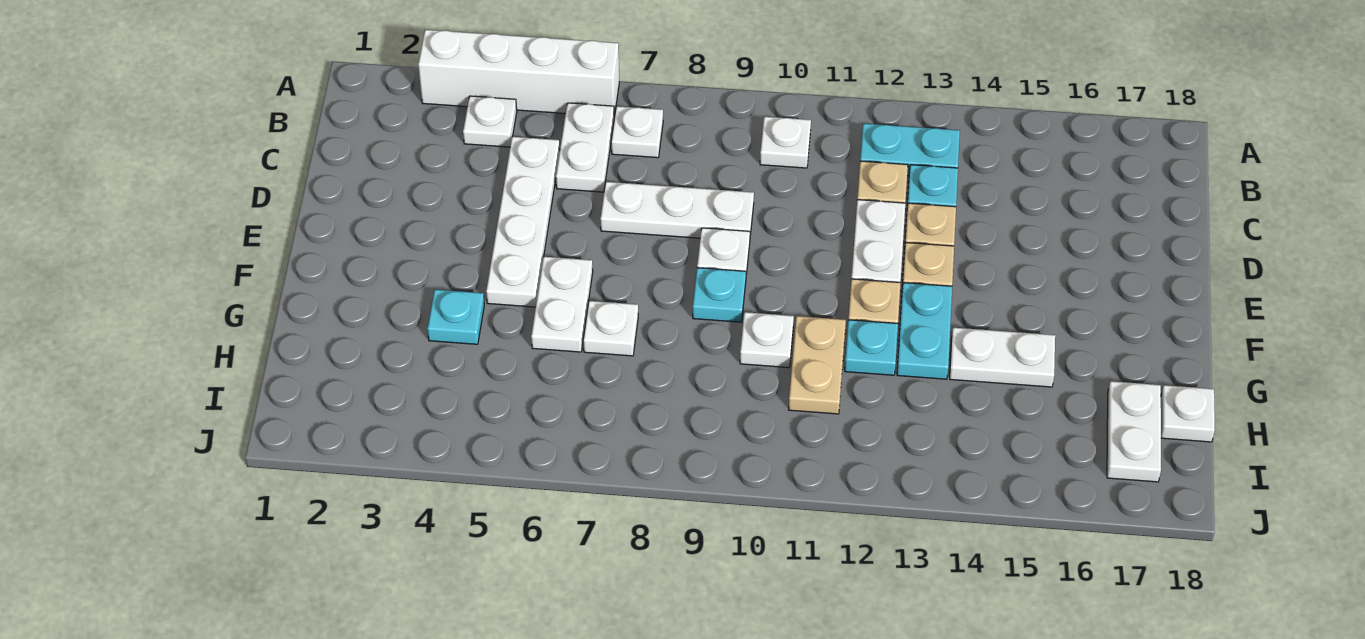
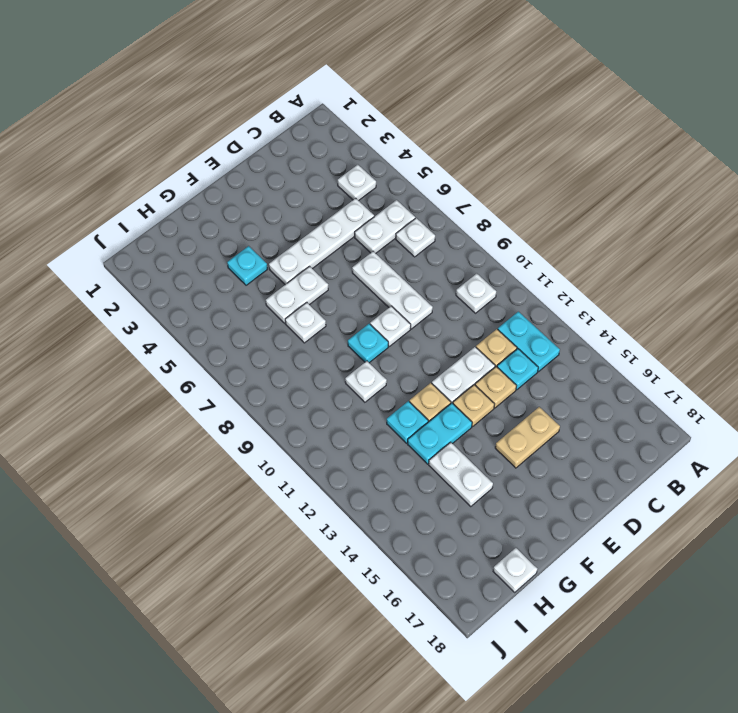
white 1x4 brick [418,30,619,117] -> none
tan 1x2 plate [789,316,846,414] -> tan 1x2 plate moved to [495,407,560,468]
white 1x2 plate [1107,381,1161,482] -> none

